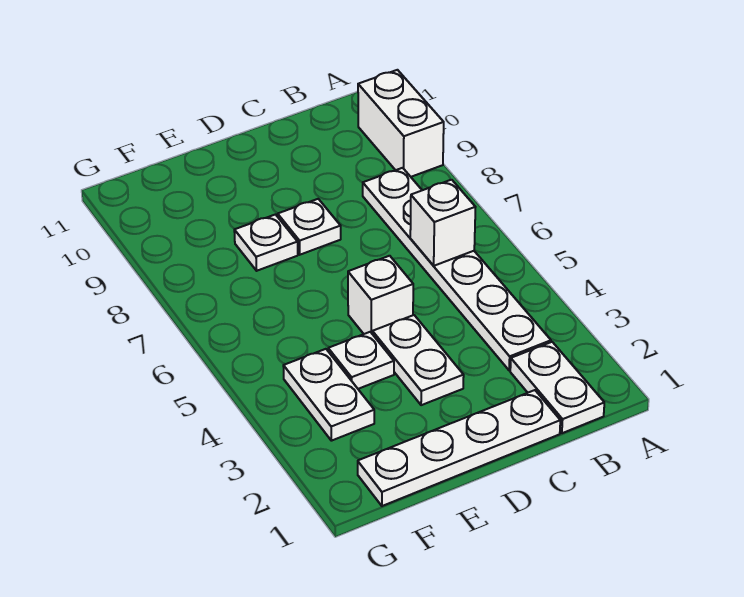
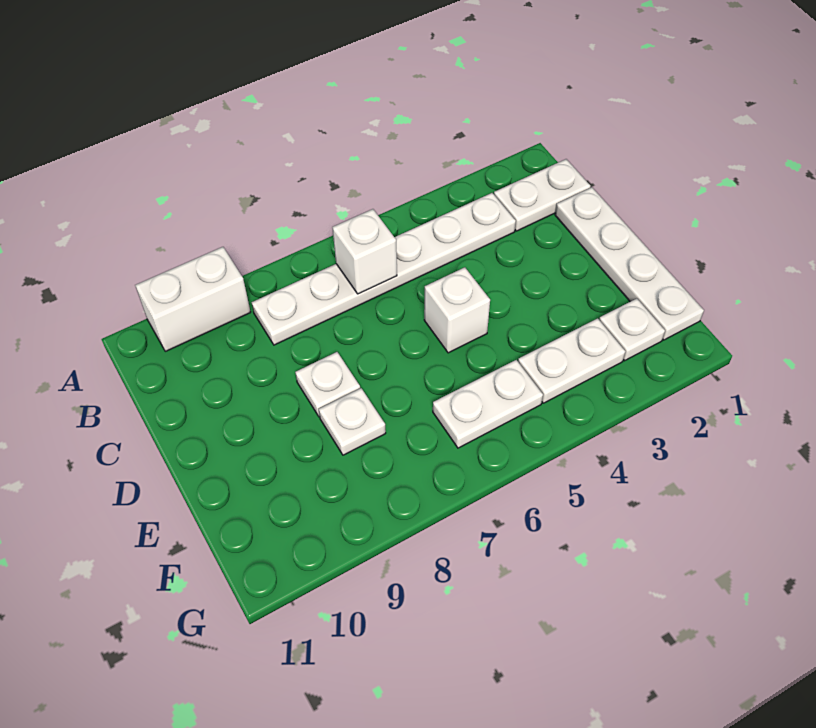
white 1x2 plate [372,315,464,405] -> white 1x2 plate moved to [433,360,543,448]
white 1x1 plate [328,332,394,389] -> white 1x1 plate moved to [599,299,665,361]

